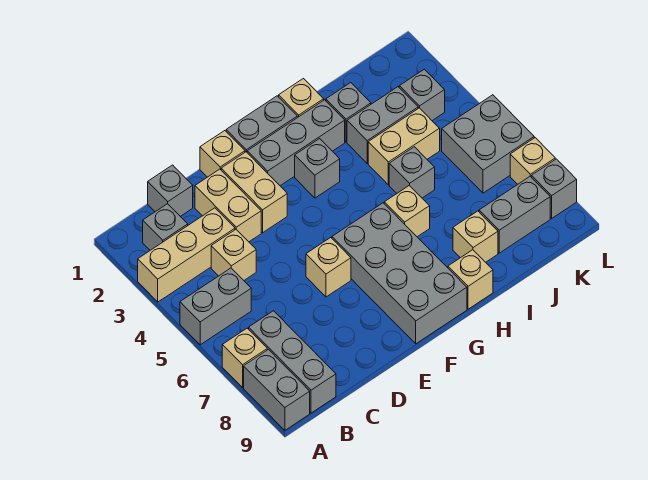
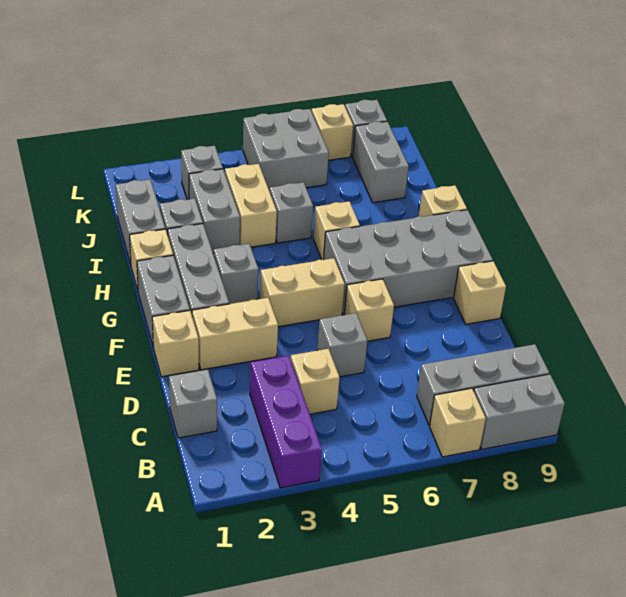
tan 1x3 brick [138,208,235,302] -> purple 1x3 brick [250,356,322,488]
grey 1x2 brick [180,268,251,345] -> grey 1x2 brick moved to [116,179,165,264]
grey 1x1 brick [143,204,188,250] -> grey 1x1 brick moved to [317,313,367,377]
tan 1x2 brick [195,169,261,242] -> tan 1x2 brick moved to [260,258,345,327]
tan 1x1 brick [453,211,498,262] -> tan 1x1 brick moved to [454,261,506,324]

